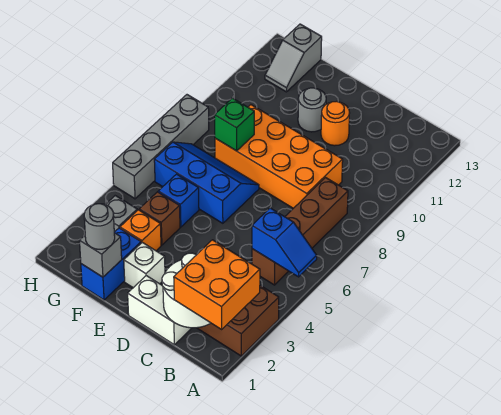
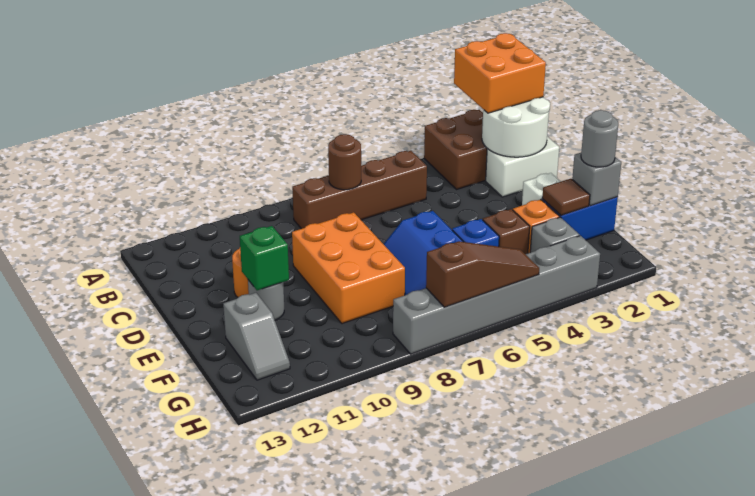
blue 1x2 slope [252,208,317,277] -> none
none -> brown 1x1 round brick [328,134,361,190]
white 1x2 brick [128,276,191,345] -> white 1x2 brick turned to [486,137,559,197]
orange 2x4 brick [215,105,343,208] -> orange 2x3 brick [292,212,405,324]
none -> brown 1x1 tile [542,179,590,215]
green 1x1 brick [215,98,254,151] -> green 1x1 brick moved to [240,226,289,290]
grey 1x2 slope [265,24,322,92] -> grey 1x2 slope turned to [223,293,290,380]
grey 1x4 brick [113,95,209,199] -> grey 1x6 brick [393,236,600,354]
none -> brown 1x3 slope [426,241,539,307]

